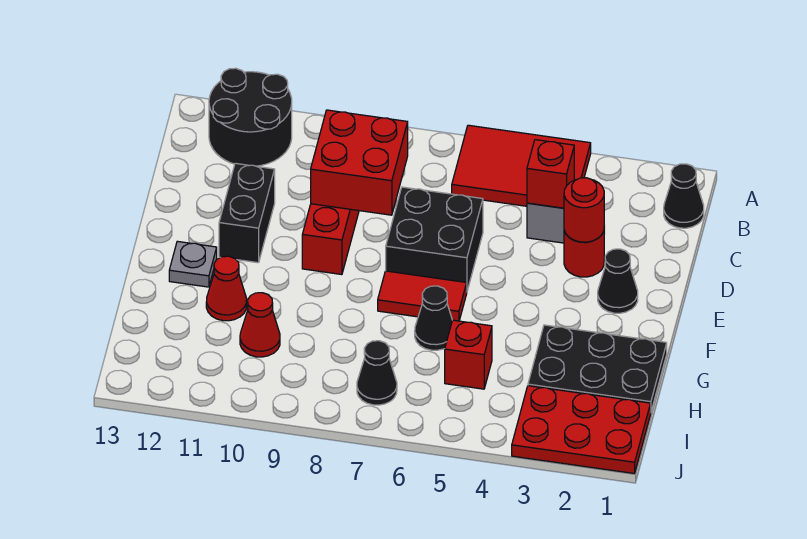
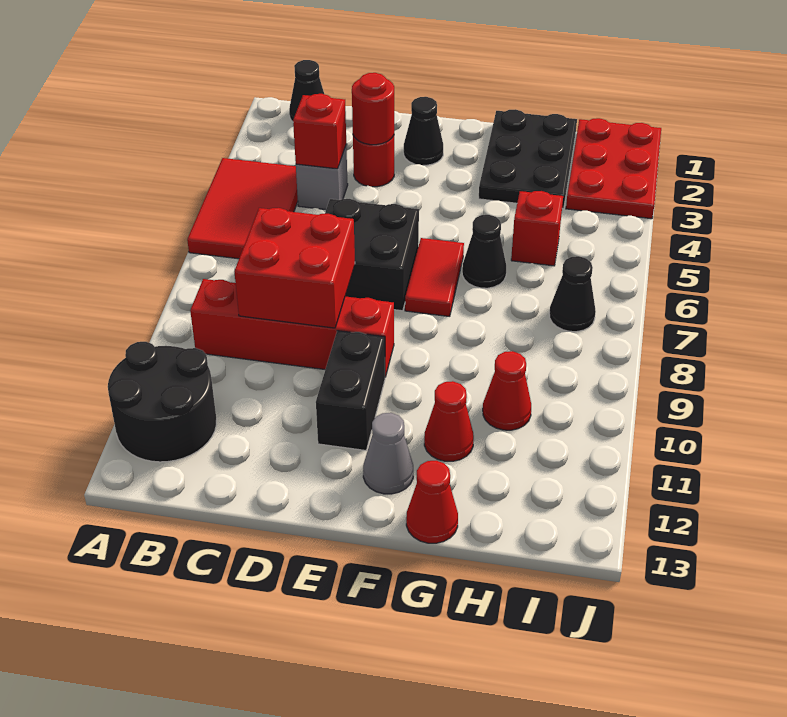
black 1x2 brick [219,163,275,263] -> black 1x2 brick turned to [316,331,385,450]
grey 1x1 plate [169,241,217,287] -> grey 1x1 cone [363,413,413,494]
none -> red 1x1 cone [406,461,458,543]

